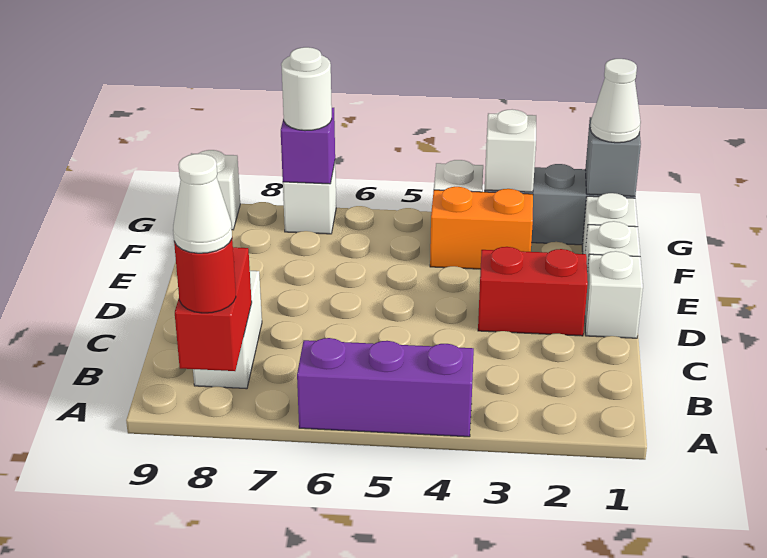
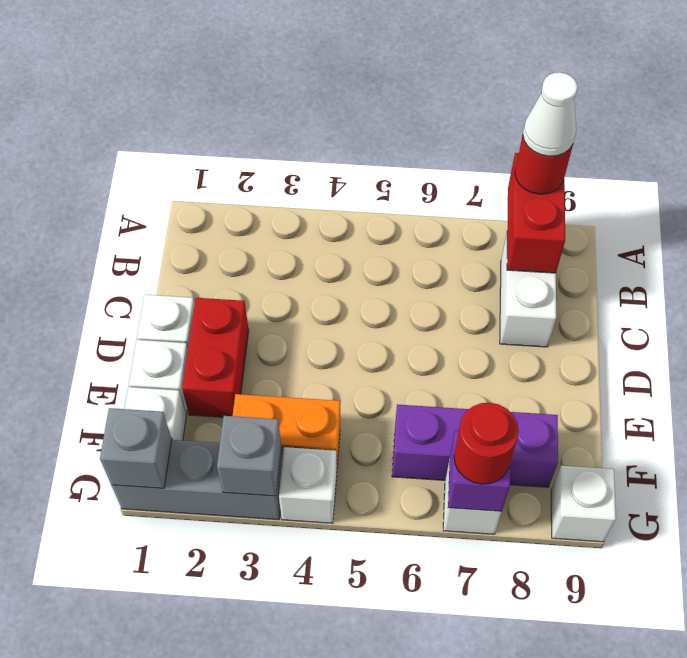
purple 1x3 brick [297,338,474,437] -> purple 1x3 brick moved to [392,405,558,487]
red 1x2 brick [478,247,588,336] -> red 1x2 brick turned to [182,298,249,417]
white 1x1 cone [590,59,641,143] -> none
white 1x1 brick [485,109,536,192] -> grey 1x1 brick [217,416,281,496]
white 1x1 round brick [281,47,332,131] -> red 1x1 round brick [454,403,519,484]

